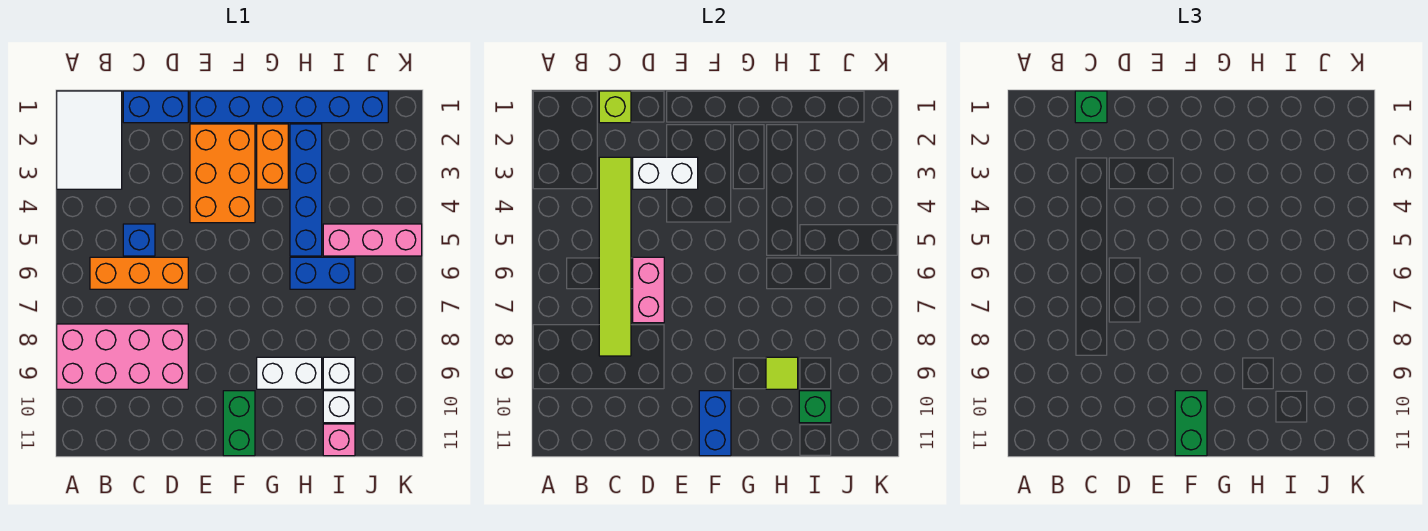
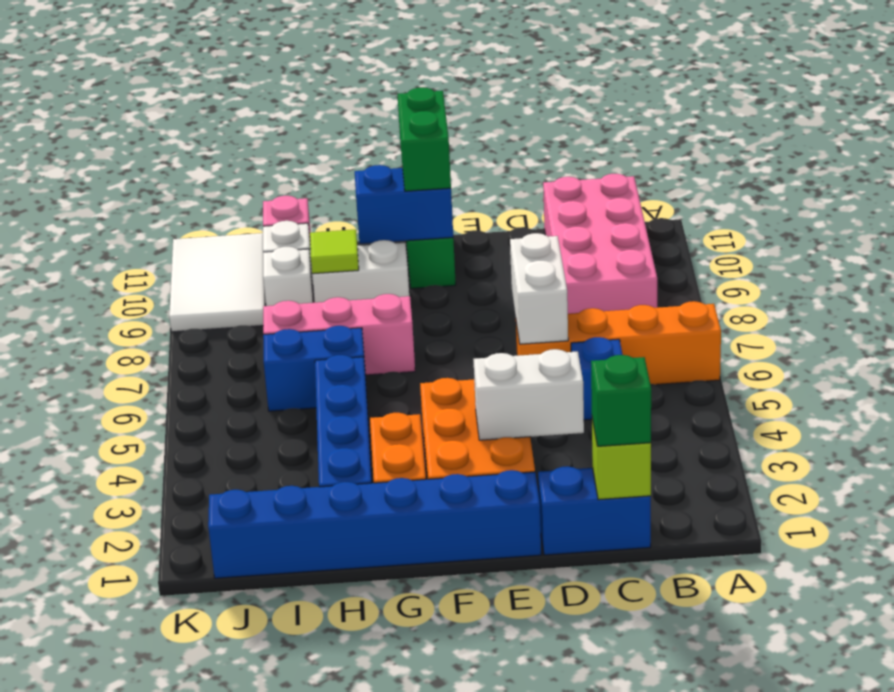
white 2x3 tile [57,91,122,189] -> white 2x3 tile moved to [169,233,266,332]
pink 2x4 brick [57,324,188,389] -> pink 2x4 brick turned to [543,174,657,314]
orange 1x3 brick [90,257,188,289] -> orange 1x4 brick [516,301,721,385]
lime 1x6 tile [599,157,631,356] -> none
pink 1x2 brick [633,257,664,323] -> white 1x2 brick [510,233,568,344]
blue 1x2 brick [699,391,731,456] -> blue 1x2 brick turned to [355,165,453,244]
pink 1x3 brick [323,224,422,256] -> pink 1x3 brick moved to [263,294,415,375]
green 1x1 brick [799,391,831,423] -> none

